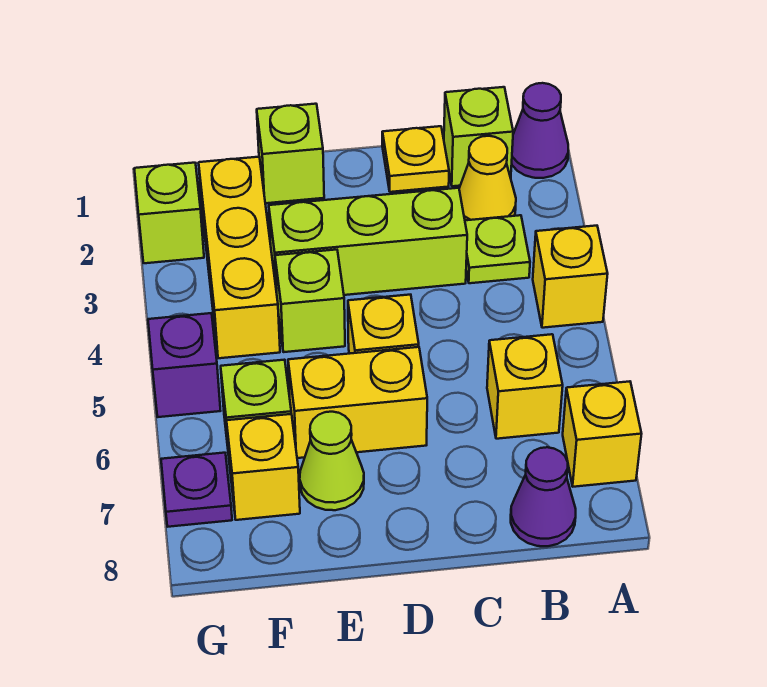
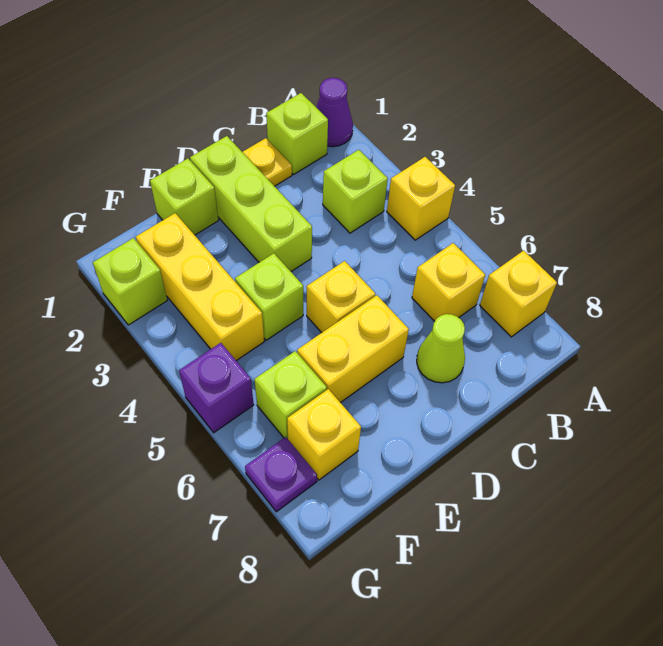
yellow 1x1 cone [459,136,516,220] -> none
lime 1x1 plate [465,215,530,283] -> lime 1x1 brick [323,150,388,233]
purple 1x1 cone [511,447,576,546] -> none
lime 1x3 brick [269,188,467,295] -> lime 1x3 brick turned to [190,136,312,271]
lime 1x1 cone [300,412,364,510] -> lime 1x1 cone moved to [417,314,465,383]

